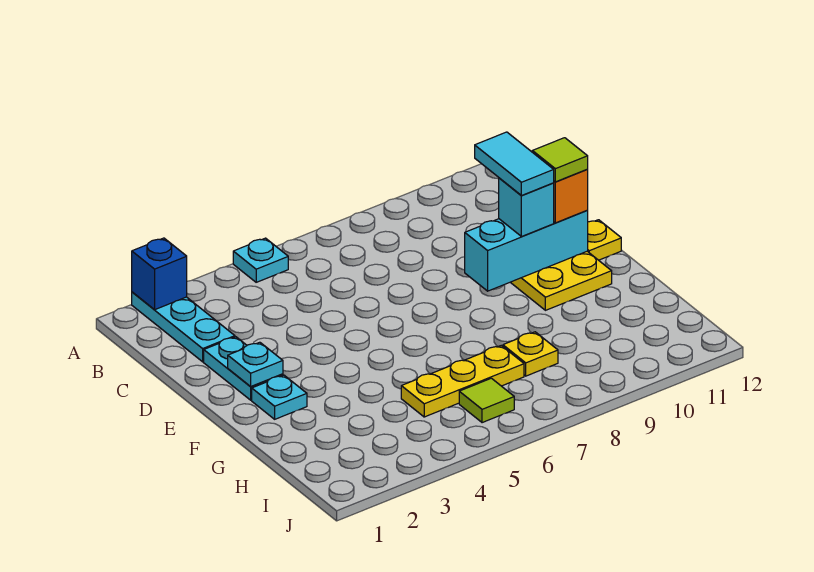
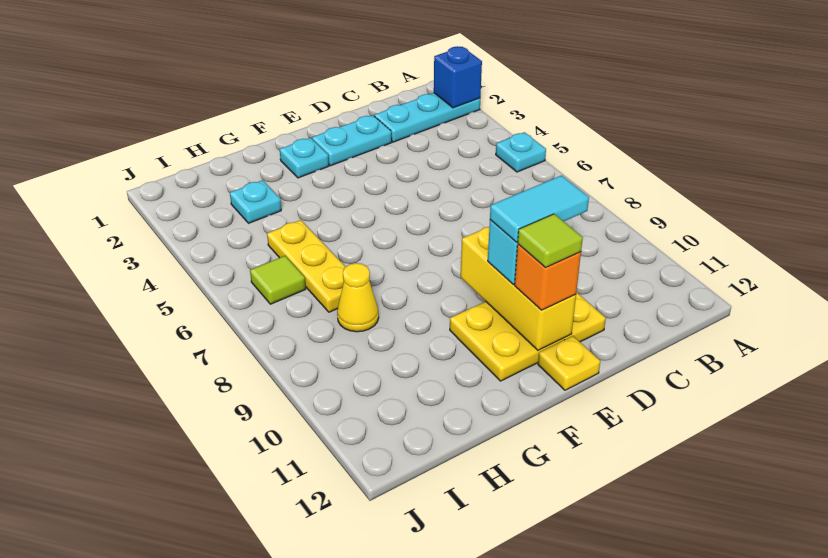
cyan 1x1 plate [228,342,283,387] -> cyan 1x1 plate moved to [230,180,281,223]
cyan 1x3 brick [465,211,588,291] -> yellow 1x3 brick [461,227,576,350]
yellow 1x1 plate [503,332,558,376] -> yellow 1x1 cone [337,263,379,332]

